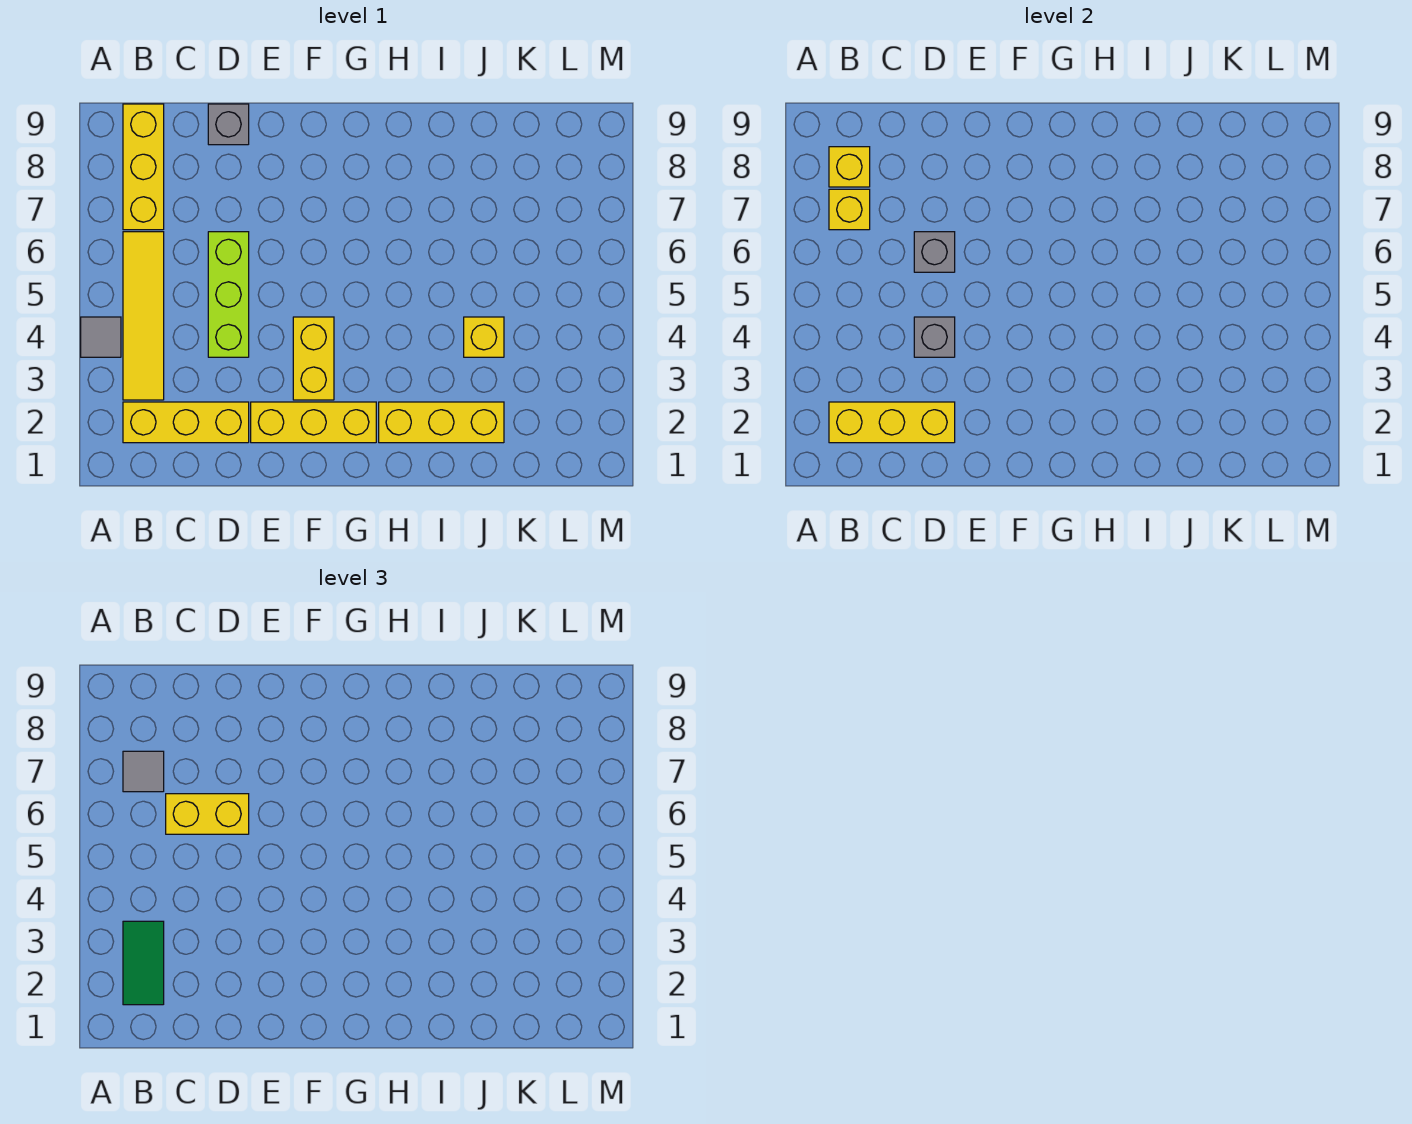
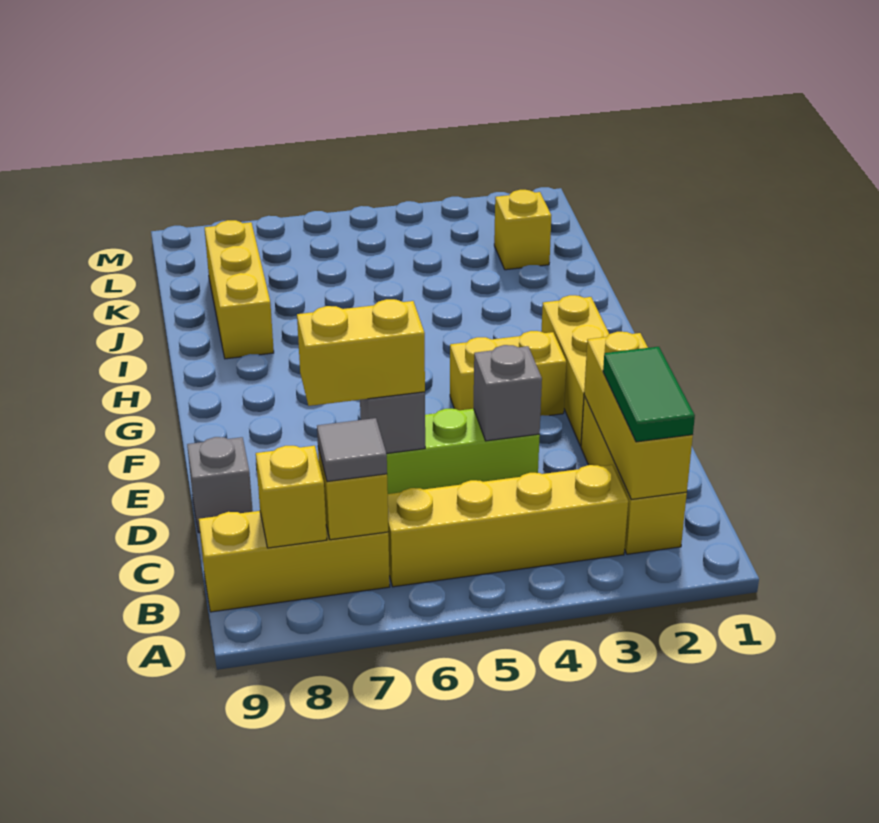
grey 1x1 tile [81,317,121,357] -> none
green 1x2 tile [123,921,164,1005] -> green 1x2 tile turned to [603,347,695,442]
yellow 1x4 tile [123,232,164,400] -> yellow 1x4 brick [388,465,628,587]
yellow 1x2 brick [166,794,249,834] -> yellow 1x2 brick turned to [297,299,425,406]
yellow 1x3 brick [379,402,504,443] -> yellow 1x3 brick moved to [205,220,274,359]
yellow 1x1 brick [464,317,504,357] -> yellow 1x1 brick moved to [494,190,551,270]

